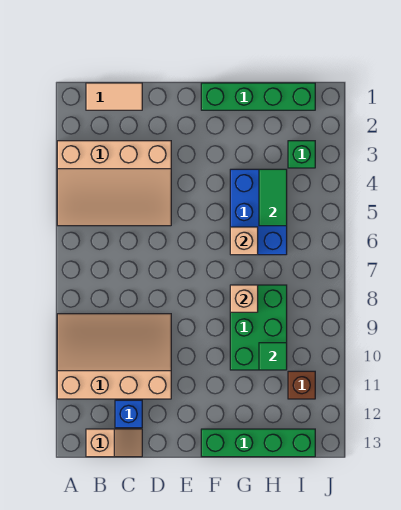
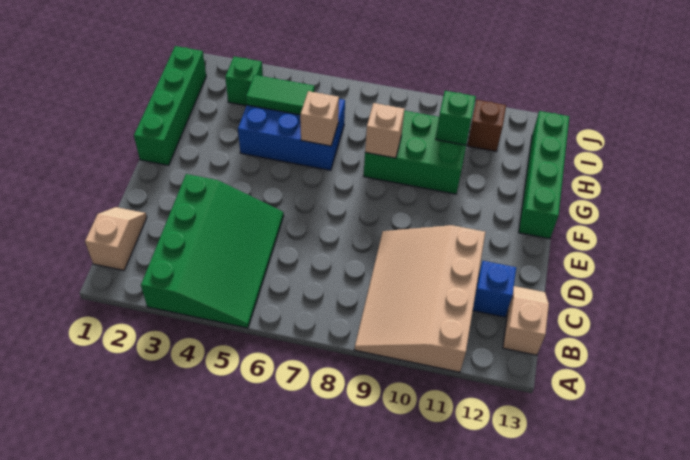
tan 3x4 slope [57,141,171,226] -> green 3x4 slope [141,174,284,328]
tan 1x2 tile [86,83,142,110] -> tan 1x2 slope [85,207,147,270]
green 1x1 tile [259,343,287,370] -> green 1x1 brick [436,91,476,145]

